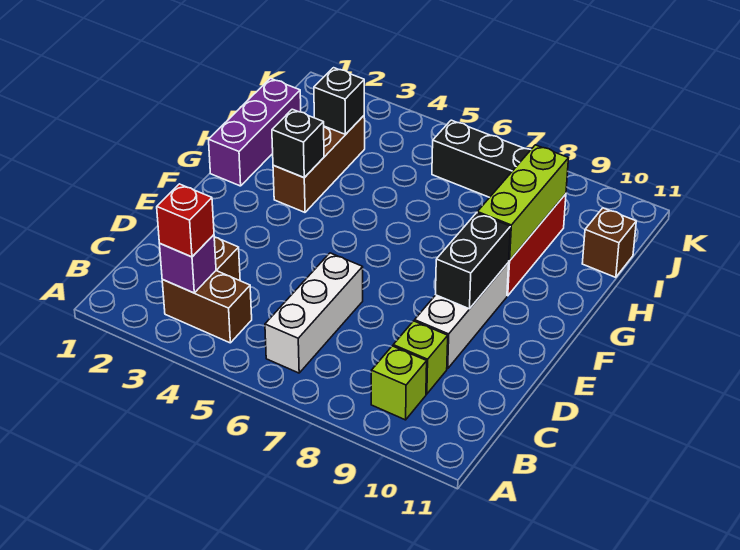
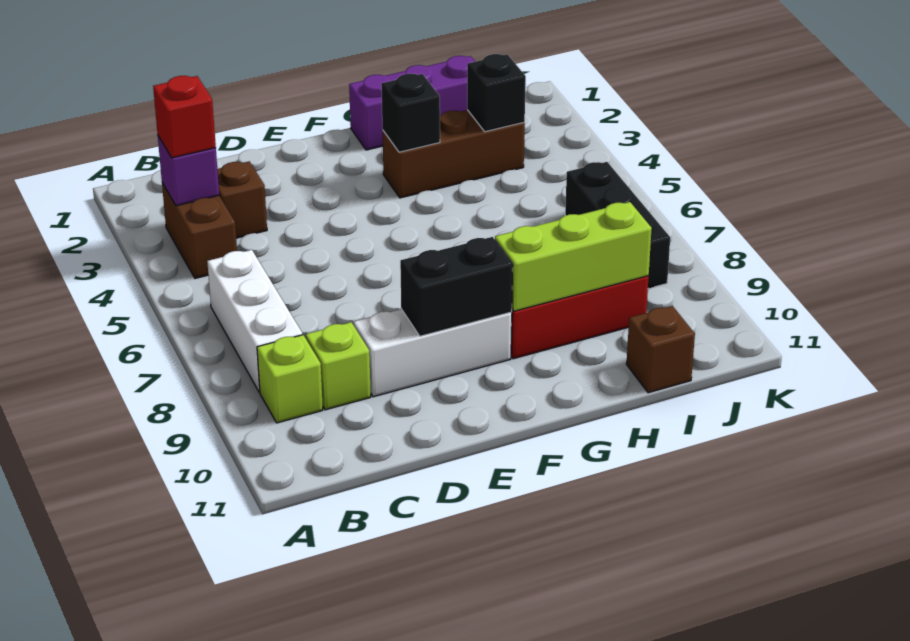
white 1x3 brick [265,253,363,373] -> white 1x3 brick turned to [207,250,303,392]

